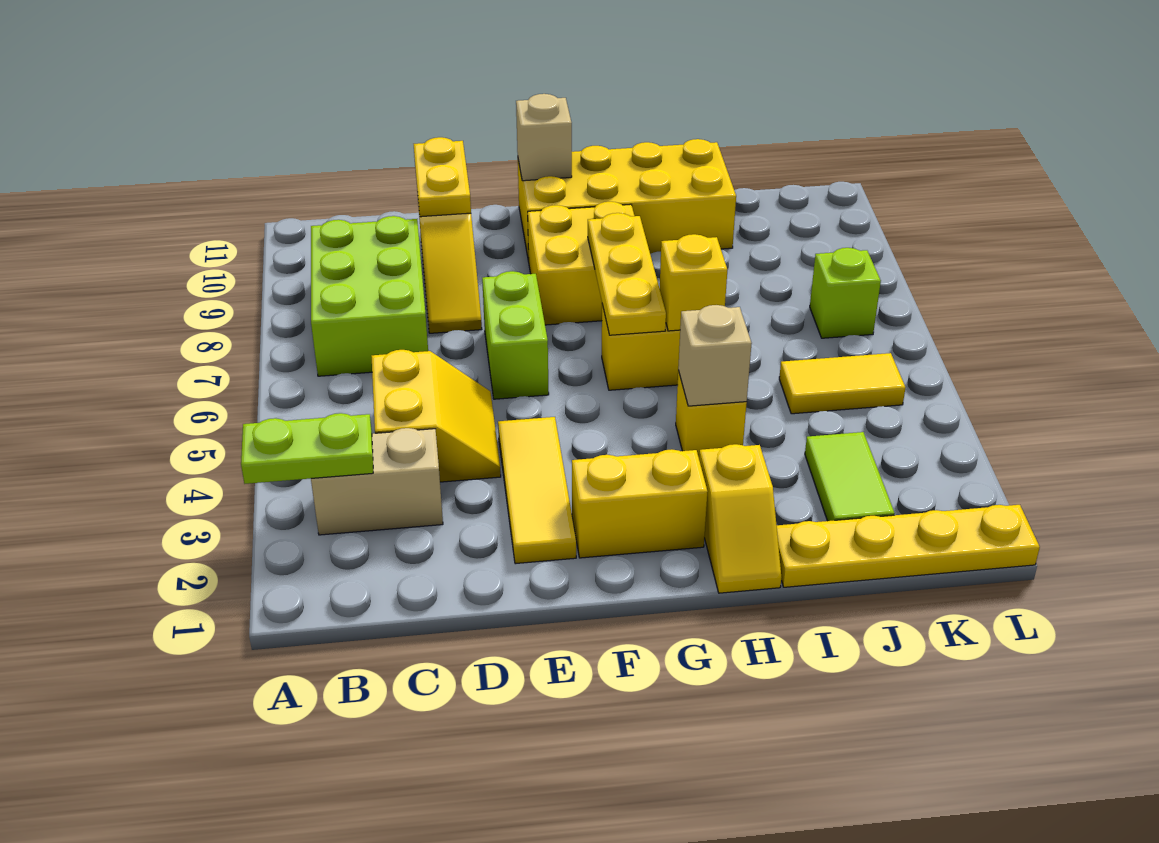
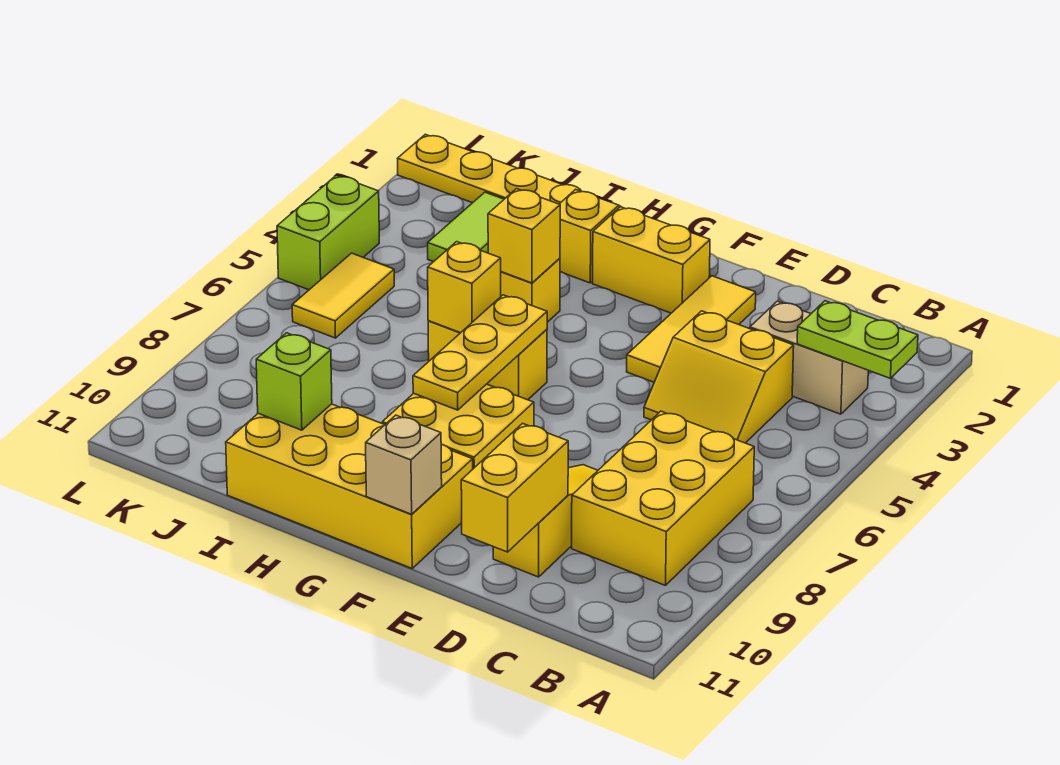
lime 2x3 brick [311,216,428,376] -> yellow 2x3 brick [572,411,754,585]
yellow 2x2 slope [372,350,501,482] -> yellow 2x2 slope turned to [644,311,794,443]
yellow 1x2 plate [414,137,471,217] -> yellow 1x2 brick [461,423,568,552]
lime 1x2 brick [482,271,549,399] -> lime 1x2 brick moved to [277,175,379,290]
tan 1x1 brick [678,305,752,406] -> yellow 1x1 brick [488,189,560,283]
yellow 1x2 tile [779,353,906,414] -> yellow 1x2 tile turned to [292,253,394,338]
lime 1x1 brick [810,248,881,338] -> lime 1x1 brick moved to [256,333,332,430]

